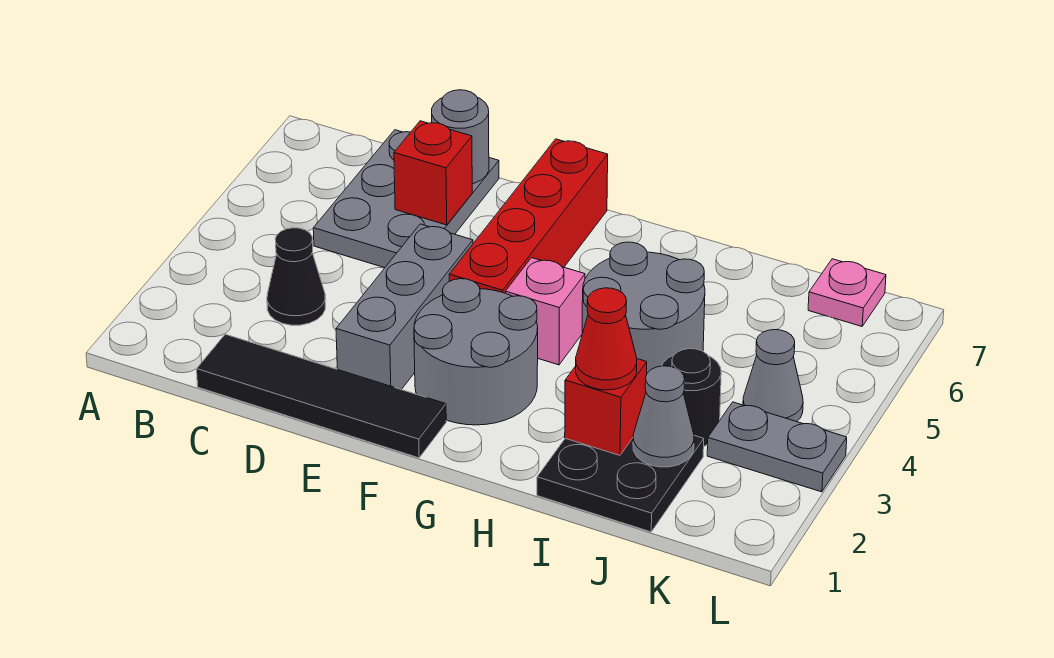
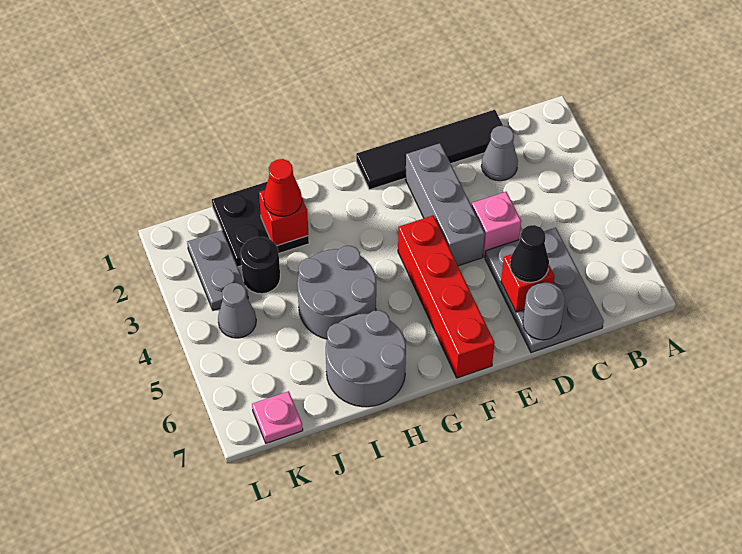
black 1x1 cone [267,228,325,325] -> black 1x1 cone moved to [510,225,549,283]
grey 2x2 round brick [414,279,538,425] -> grey 2x2 round brick moved to [326,310,406,407]
pink 1x1 brick [505,258,585,365] -> pink 1x1 brick moved to [472,192,521,257]
grey 1x1 cone [633,366,694,467] -> grey 1x1 cone moved to [481,126,518,181]
grey 1x2 plate [707,402,847,492] -> grey 1x2 plate turned to [187,230,248,310]

